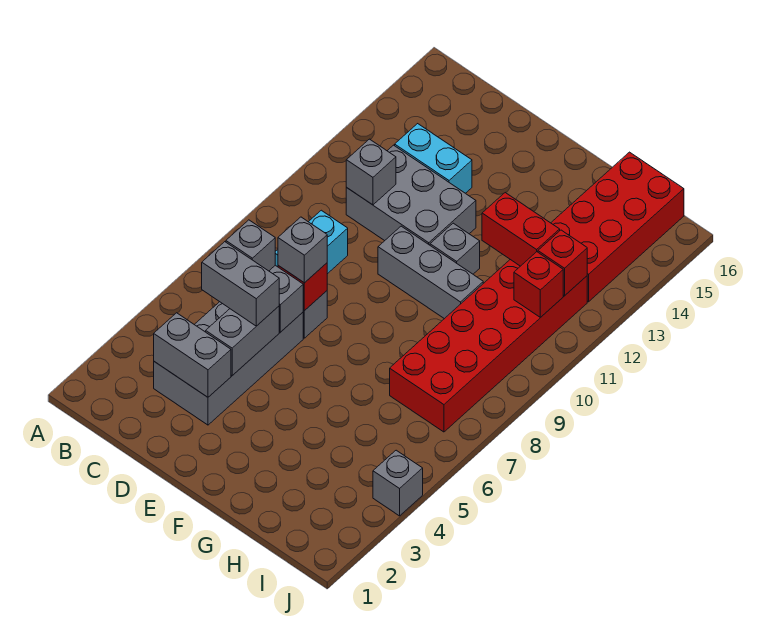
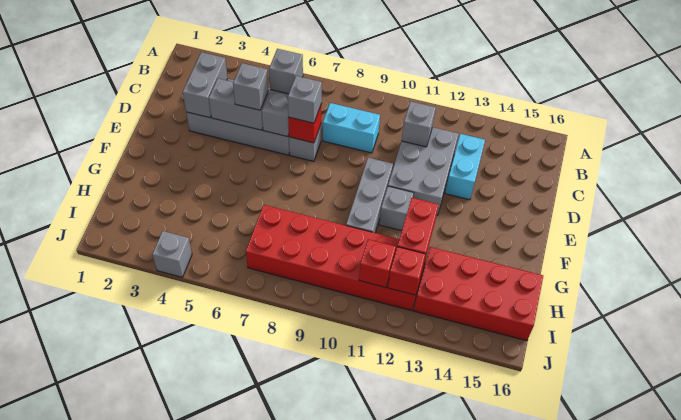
grey 1x2 brick [202,242,279,326] -> grey 1x1 brick [233,63,269,110]

